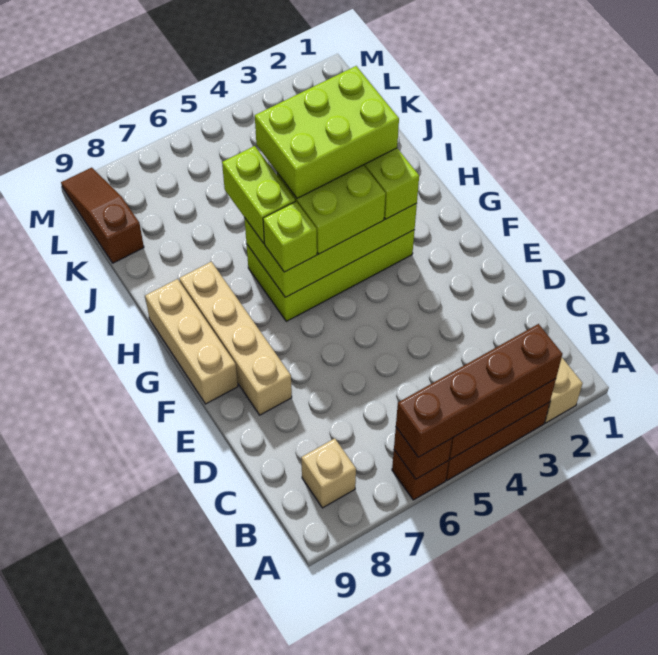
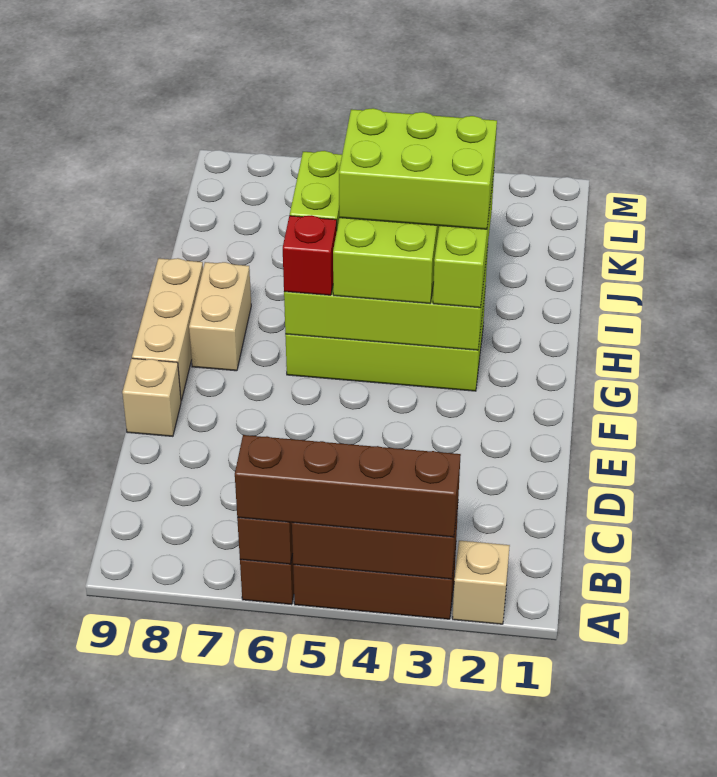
tan 1x1 brick [301,438,356,508] -> tan 1x1 brick moved to [122,358,181,436]
tan 1x4 brick [179,262,292,415] -> tan 1x2 brick [189,262,251,371]
lime 1x1 brick [263,201,317,272] -> red 1x1 brick [283,215,337,295]
brown 1x3 slope [61,168,144,263] -> none

